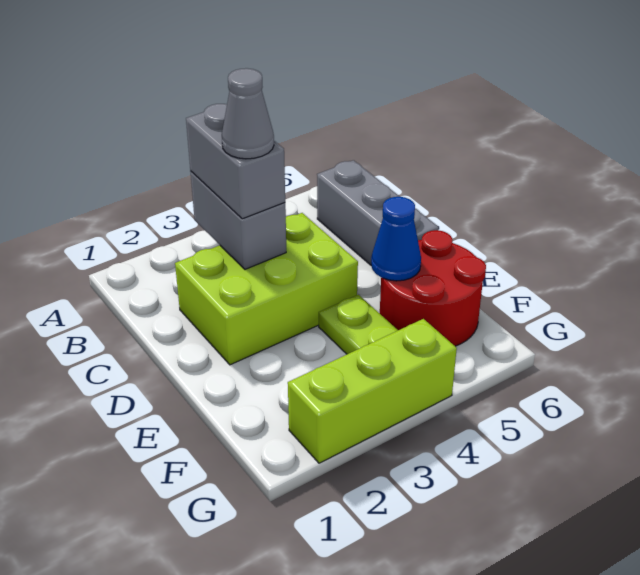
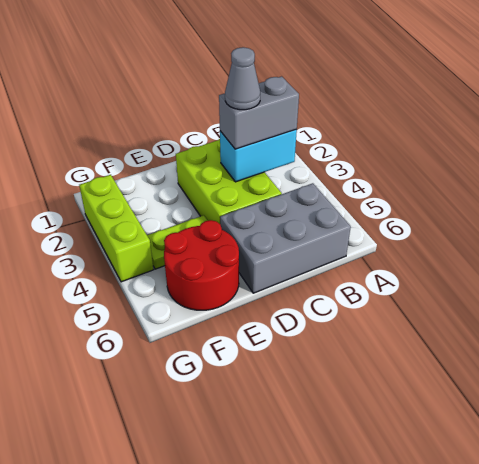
grey 1x2 brick [190,171,286,269] -> cyan 1x2 brick [220,130,297,182]
grey 1x3 brick [317,160,439,265] -> grey 2x3 brick [220,183,351,293]
blue 1x1 cone [371,197,421,281] -> none

